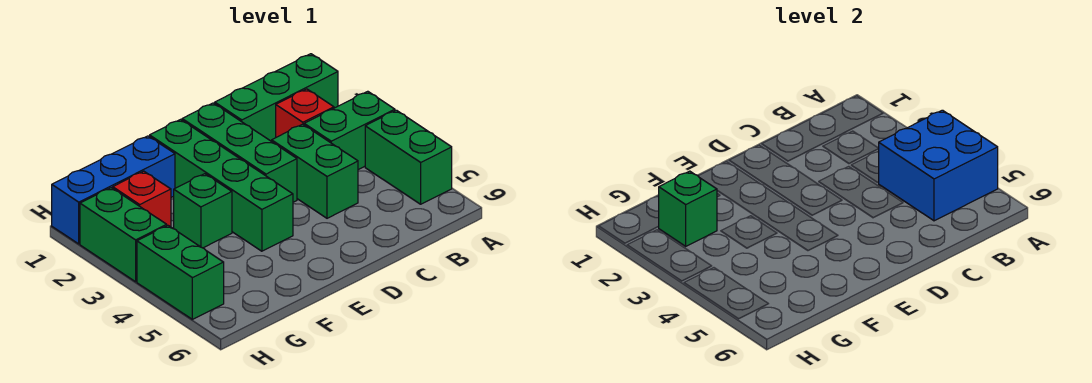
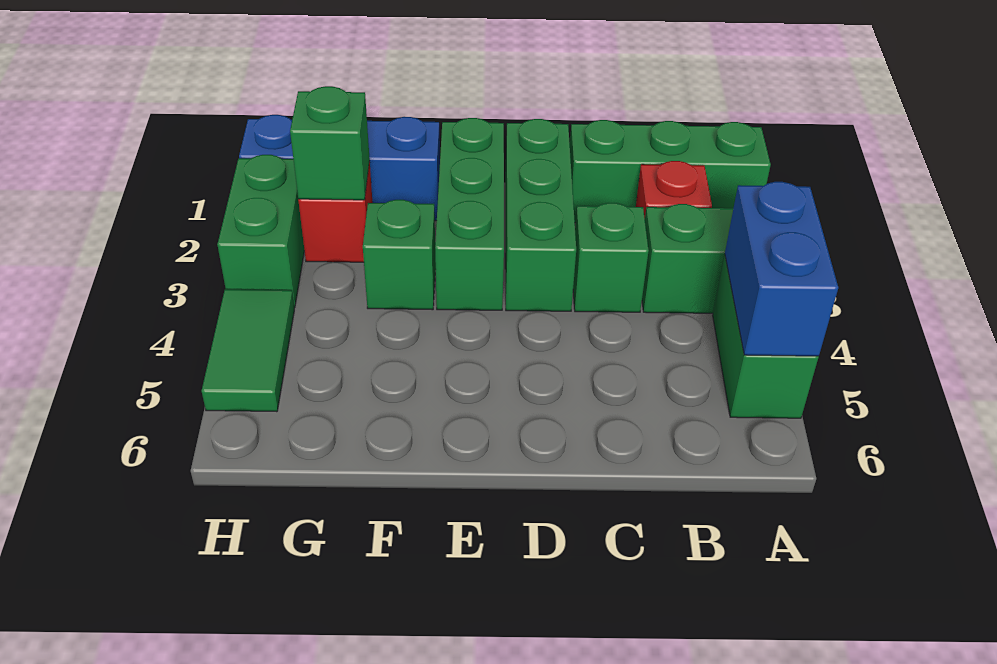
blue 2x2 brick [879,110,998,221] -> blue 1x2 brick [725,182,838,356]
green 1x2 brick [272,124,358,218] -> green 1x1 brick [573,203,649,312]
green 1x4 brick [150,119,293,251] -> green 1x3 brick [435,118,504,310]
green 1x2 brick [137,226,224,319] -> green 1x2 tile [202,289,294,412]

